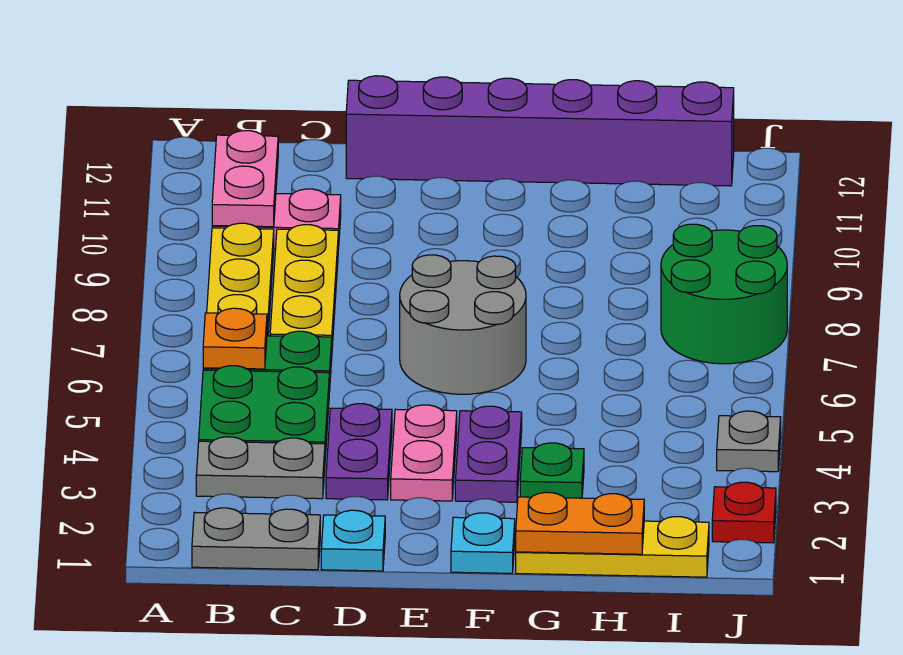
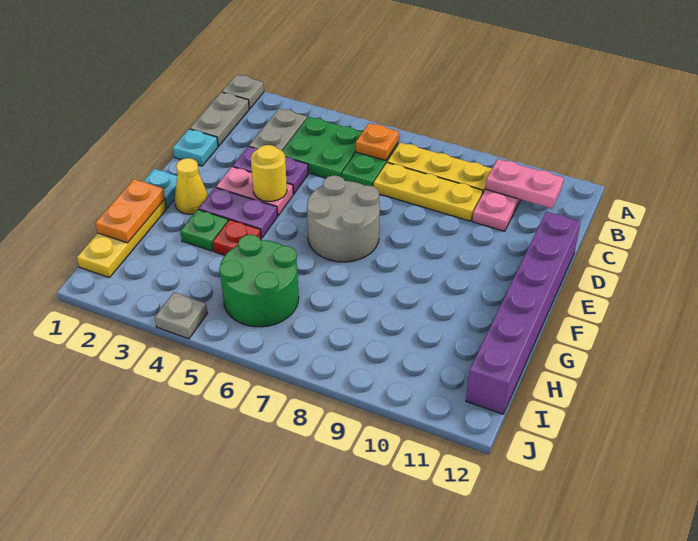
none -> grey 1x1 plate [222,75,264,109]
none -> yellow 1x1 round brick [251,145,287,201]
none -> yellow 1x1 cone [175,158,208,214]
green 2x2 round brick [661,224,787,364] -> green 2x2 round brick moved to [219,235,299,327]
red 1x1 plate [712,482,776,543] -> red 1x1 plate moved to [213,220,261,255]

